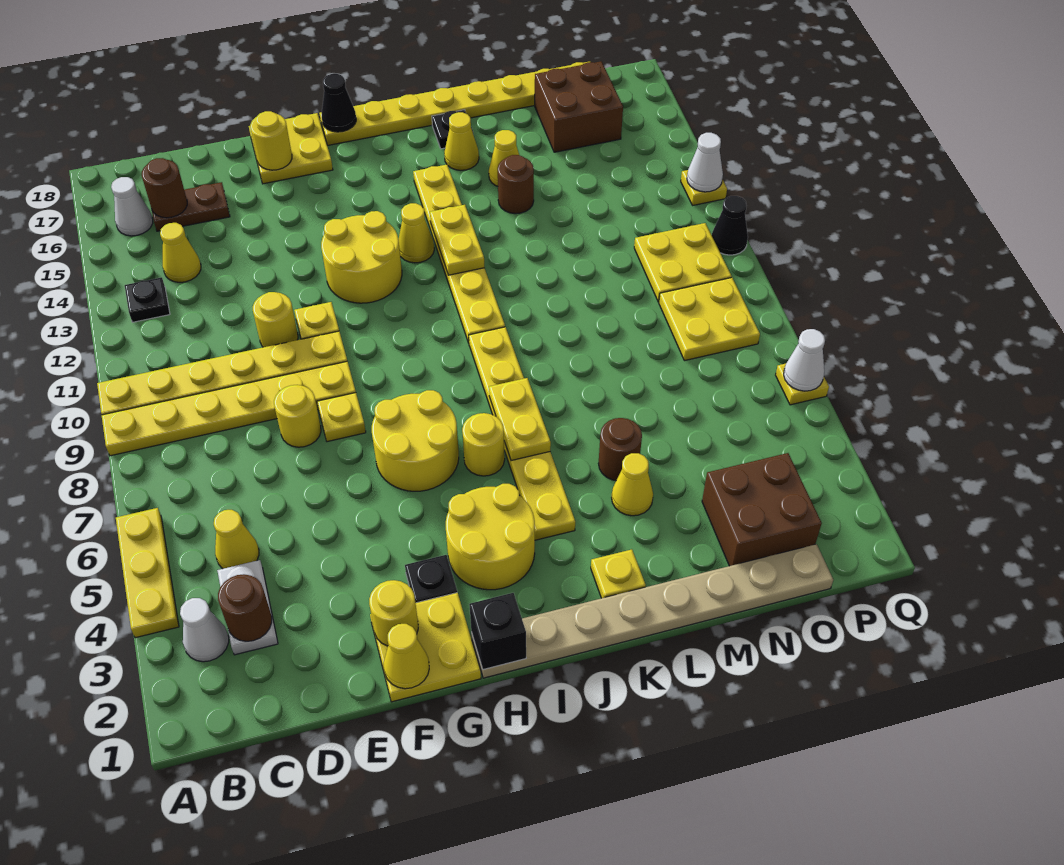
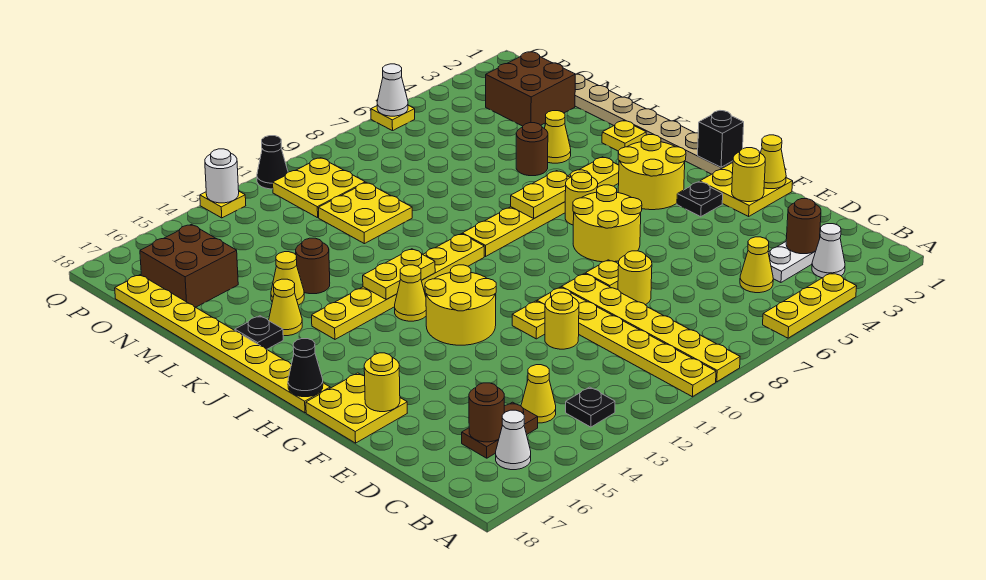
brown 1x2 plate [152,182,230,231] -> brown 1x2 plate turned to [462,402,538,458]
yellow 2x2 plate [659,278,760,361] -> yellow 2x2 plate moved to [319,183,412,244]
white 1x1 cone [687,133,723,192] -> white 1x1 round brick [205,149,239,203]

